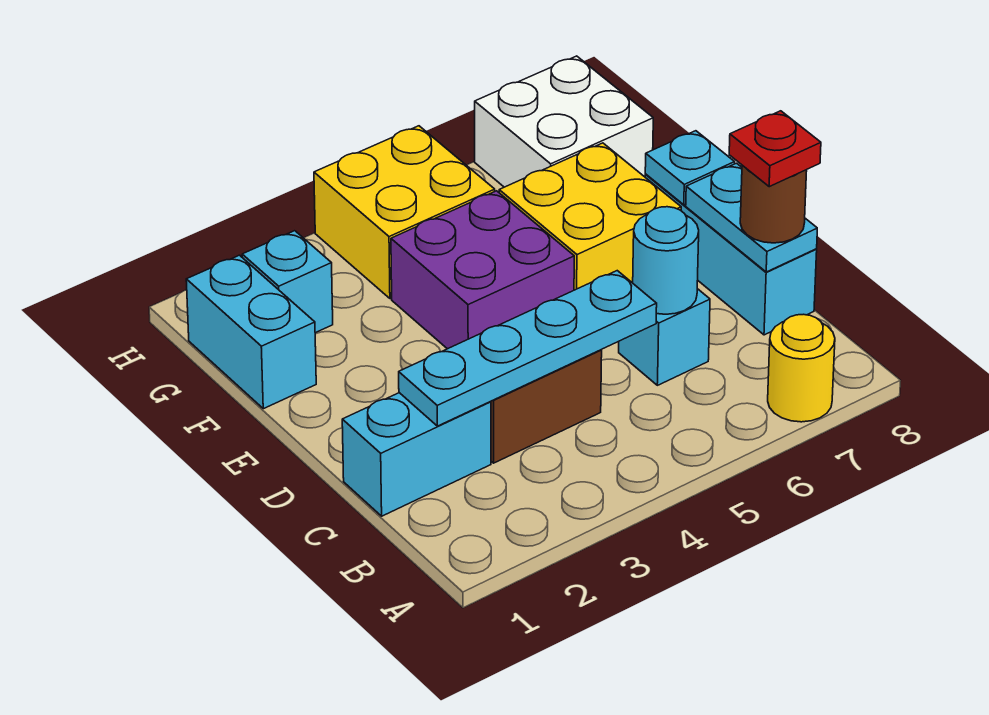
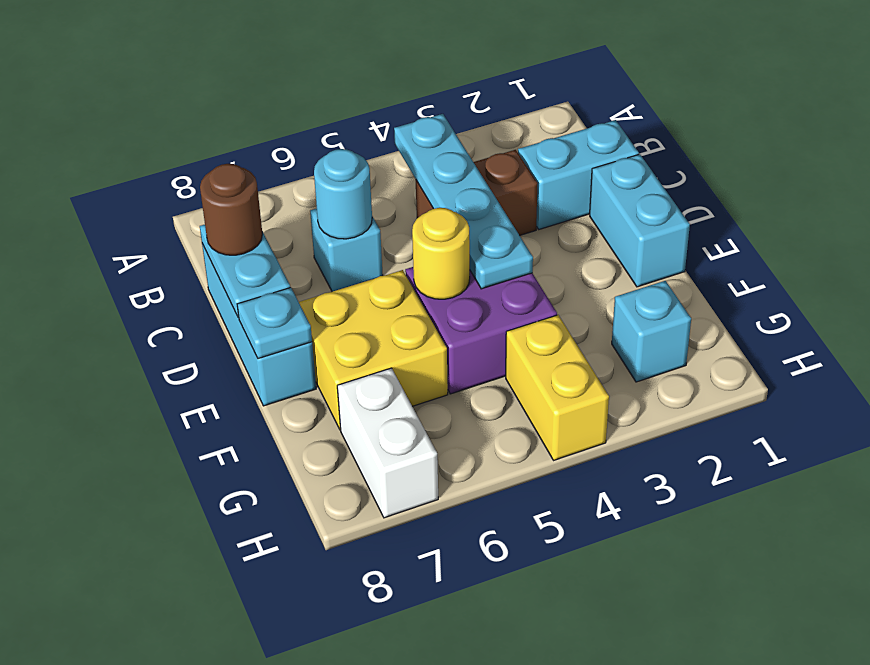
yellow 1x1 round brick [768,314,835,422] -> yellow 1x1 round brick moved to [412,208,470,299]
cyan 1x4 plate [399,271,657,426] -> cyan 1x4 plate turned to [394,114,533,289]
red 1x1 plate [729,111,821,187] -> none
cyan 1x2 brick [186,255,316,409] -> cyan 1x2 brick moved to [590,154,690,287]
yellow 2x2 brick [314,126,495,299] -> yellow 1x2 brick [506,315,609,460]
white 2x2 brick [475,56,653,187] -> white 1x2 brick [337,368,438,518]

